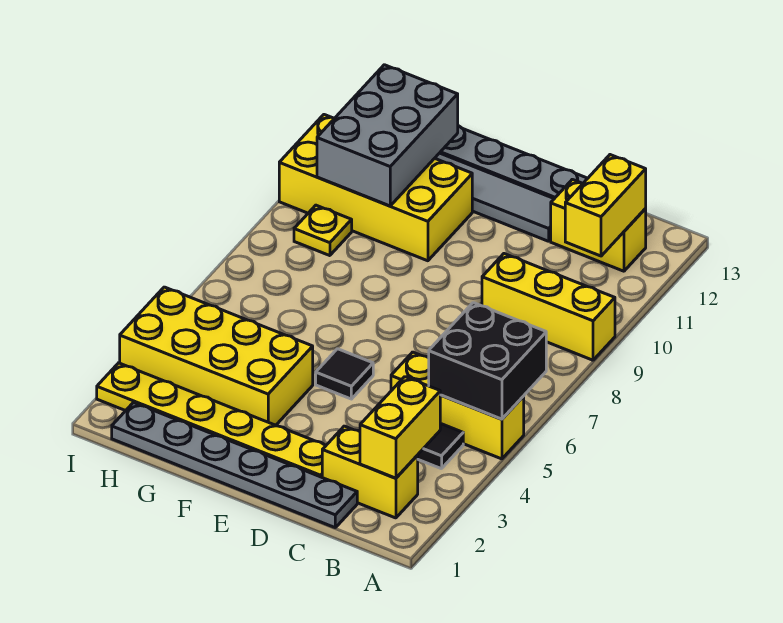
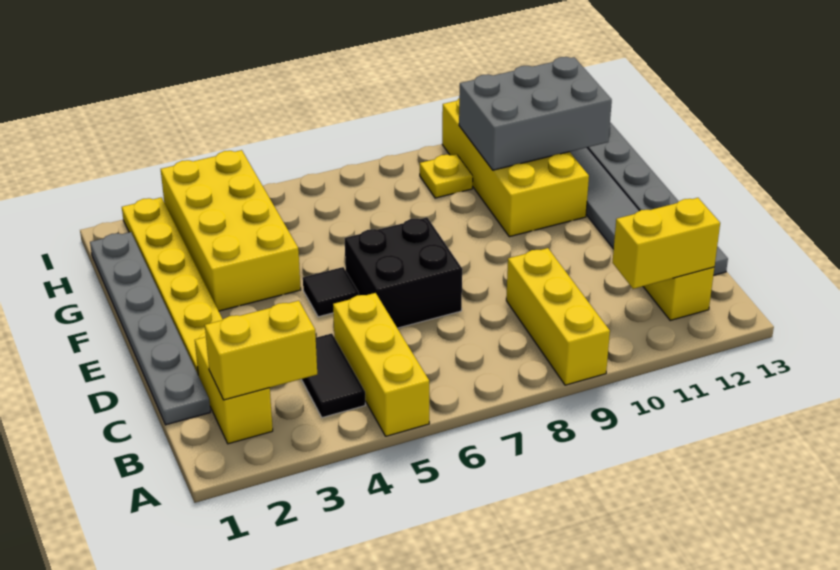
black 2x2 brick [429,303,546,419] -> black 2x2 brick moved to [345,217,462,328]

